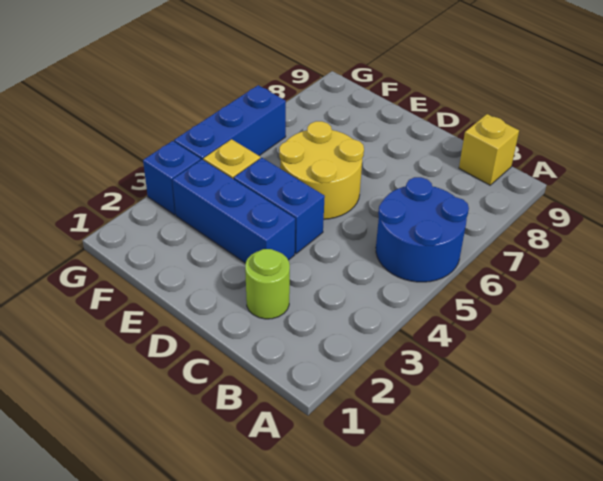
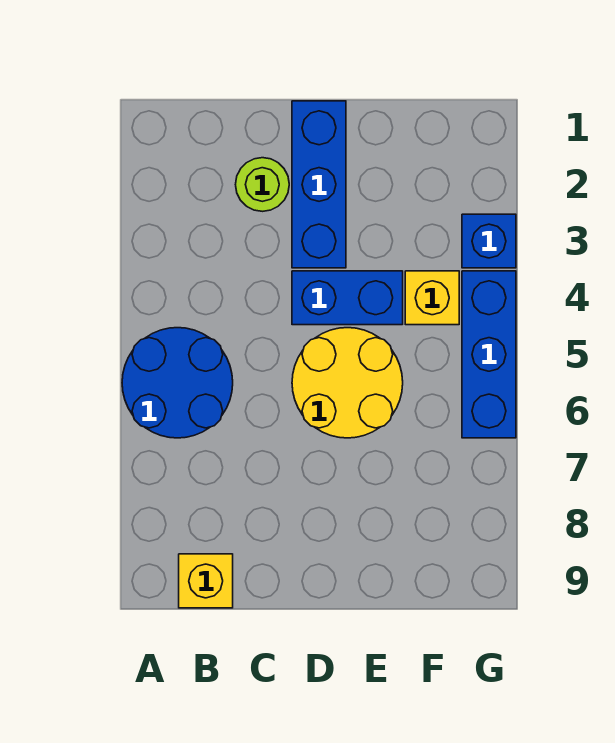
blue 1x3 brick [172,160,295,263] -> blue 1x3 brick turned to [292,101,346,268]

